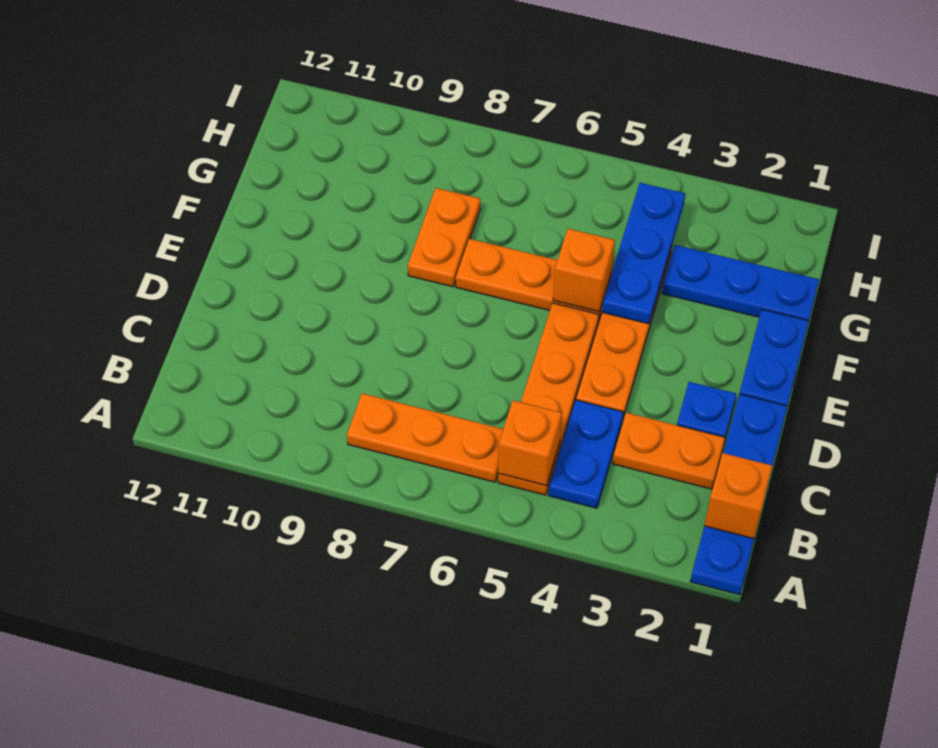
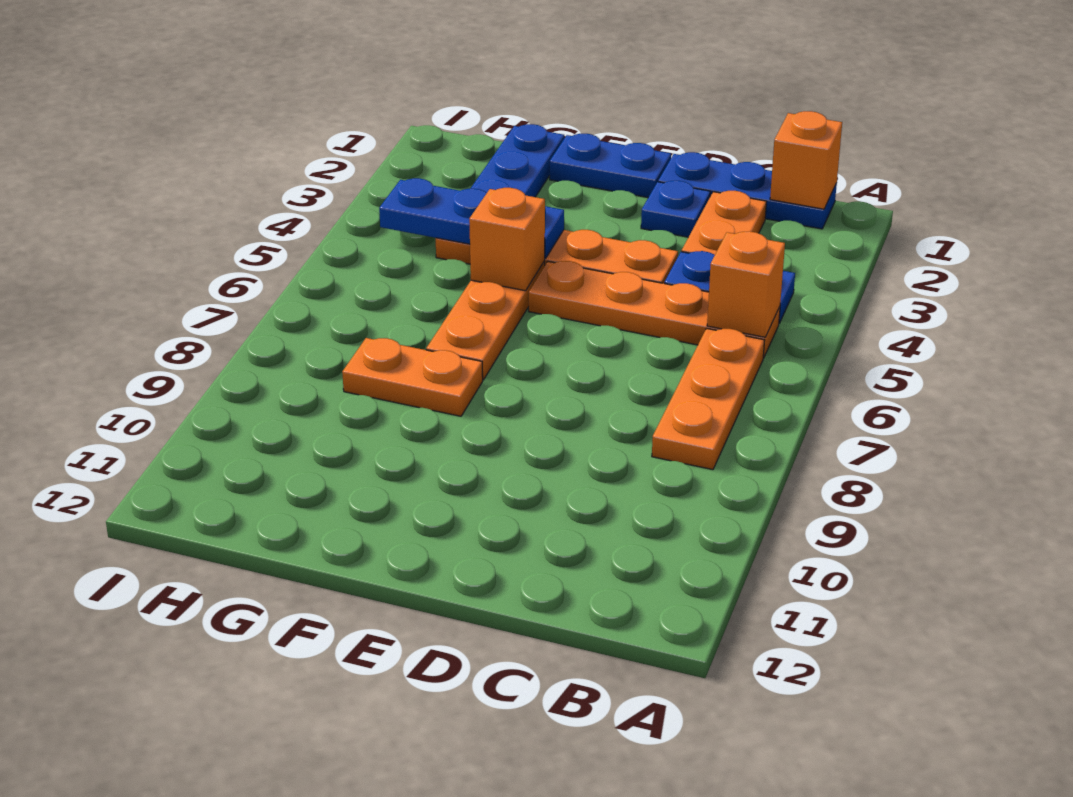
blue 1x4 plate [690,394,787,595] -> blue 1x3 plate [658,152,837,229]

